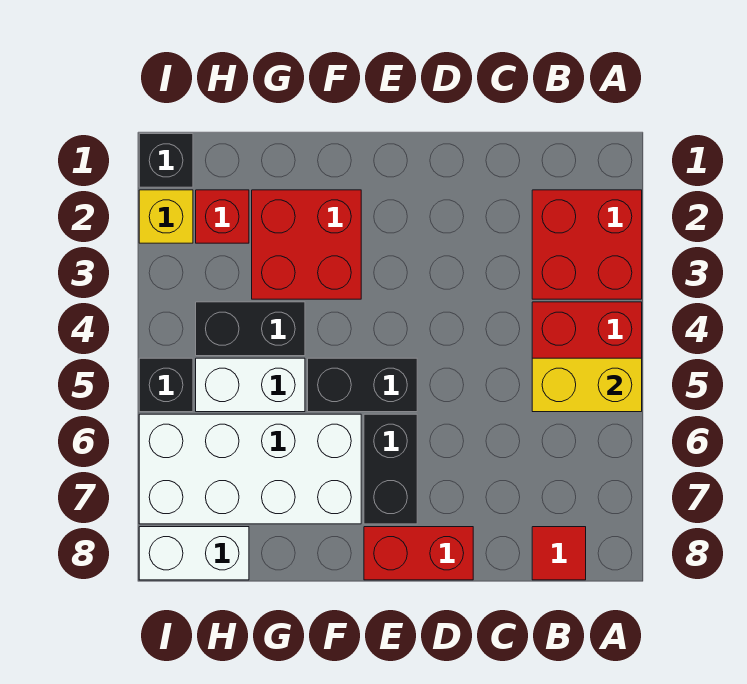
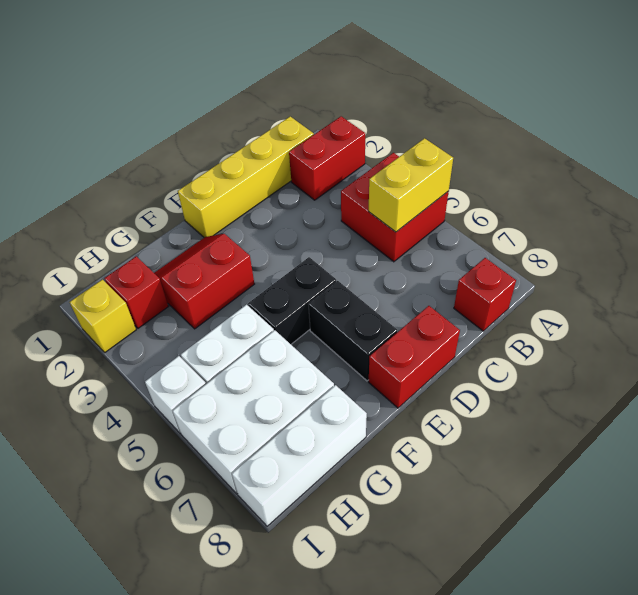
red 2x2 brick [532,190,642,299] -> red 1x2 brick [289,116,365,200]
none -> yellow 1x4 brick [178,117,314,238]
red 1x1 tile [532,527,586,580] -> red 1x1 brick [454,258,516,331]
red 2x2 brick [252,190,361,299] -> red 2x2 slope [154,234,254,329]
white 2x4 brick [139,414,361,524] -> white 2x3 brick [173,330,334,494]
black 1x2 brick [196,302,305,356] -> none
white 1x2 brick [139,527,249,580] -> white 1x3 brick [232,385,367,526]
black 1x1 brick [139,134,193,187] -> none
black 1x1 brick [139,358,193,412] -> white 1x1 brick [145,356,206,433]

